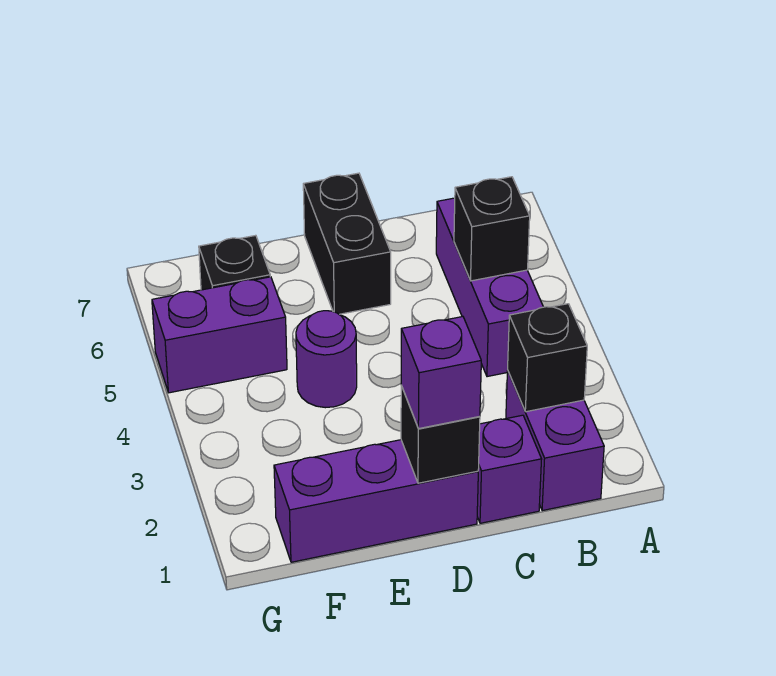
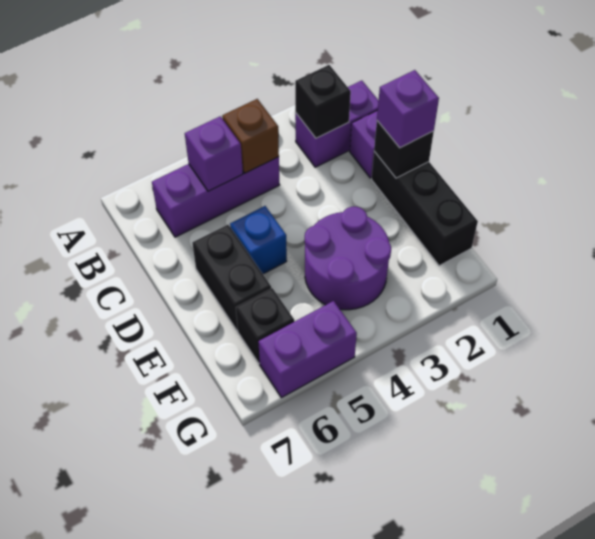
none -> brown 1x1 brick [222,99,279,173]
black 1x1 brick [454,177,530,281] -> purple 1x1 brick [185,116,243,191]
purple 1x3 brick [274,440,478,562] -> black 1x3 brick [371,151,478,266]
none -> blue 1x1 brick [230,206,287,274]
black 1x2 brick [303,173,391,315] -> black 1x2 brick turned to [192,225,271,330]
purple 1x1 round brick [296,311,357,408] -> purple 2x2 round brick [305,207,391,310]
purple 1x2 brick [152,277,287,393] -> purple 1x2 brick turned to [258,301,357,398]

